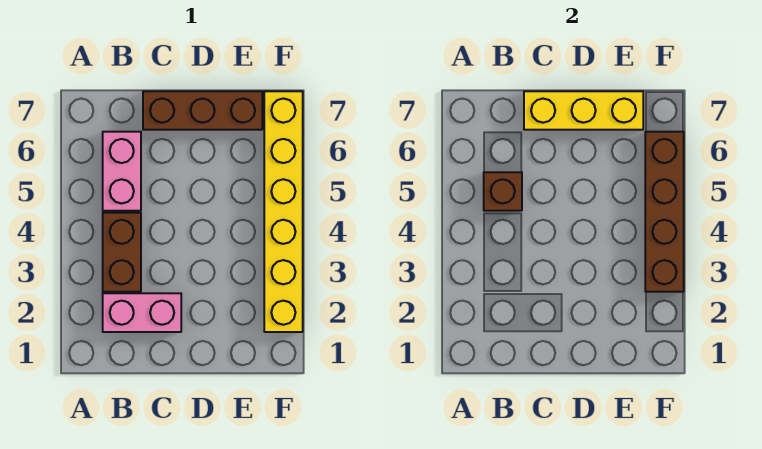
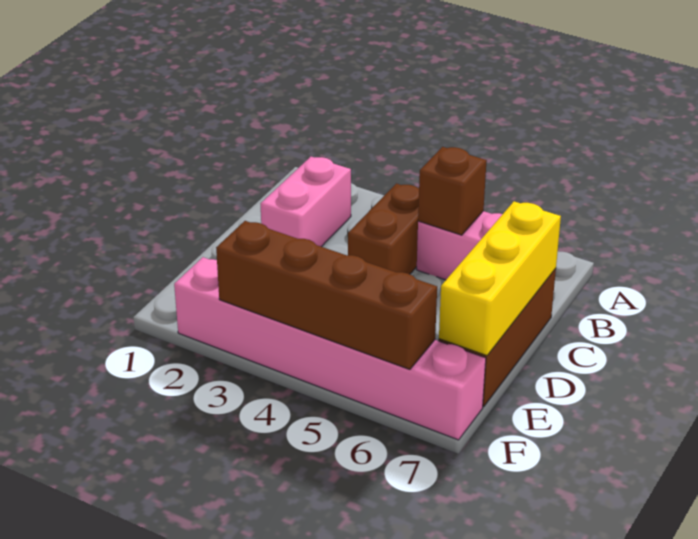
brown 1x2 brick [103,213,141,292] -> brown 1x2 brick turned to [348,183,419,274]
yellow 1x6 brick [264,91,303,332] -> pink 1x6 brick [174,257,486,440]

